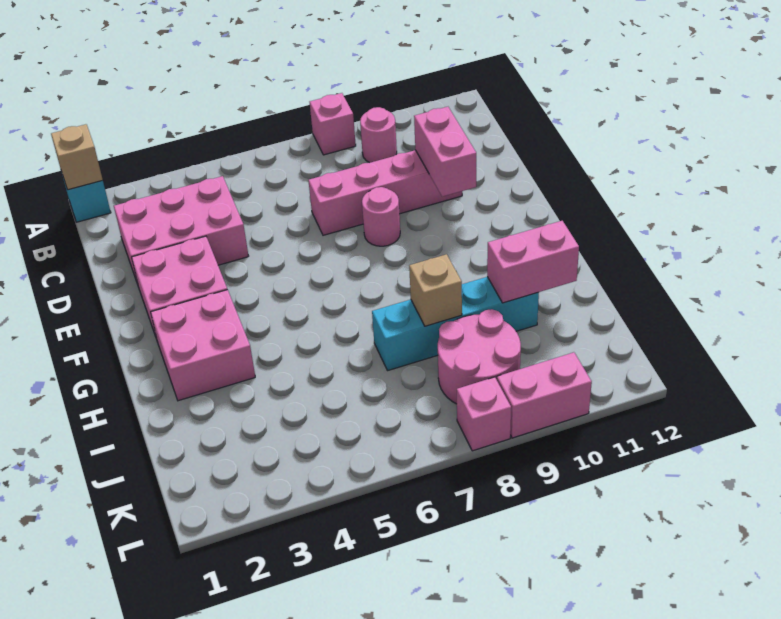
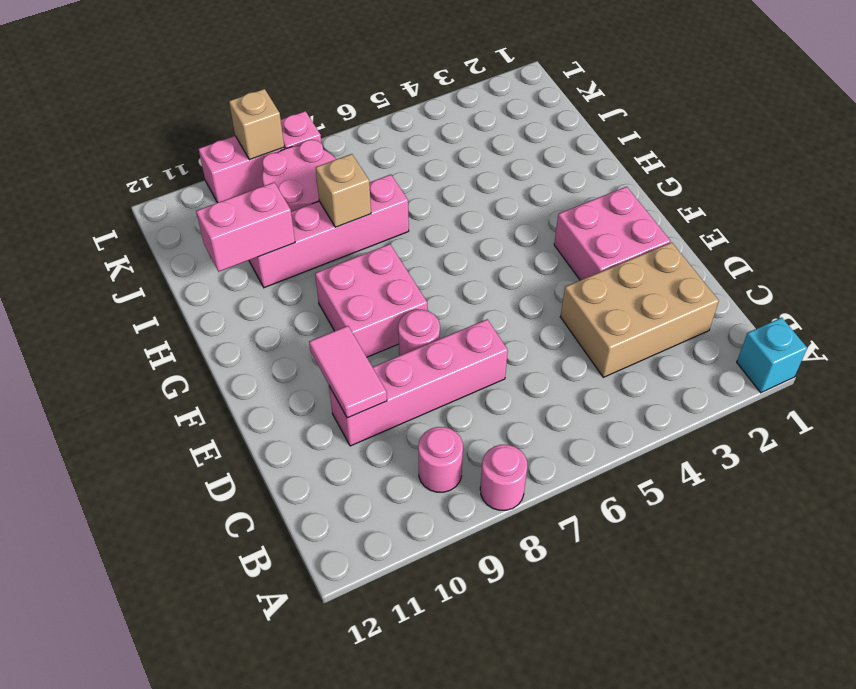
tan 1x1 brick [51,124,103,190] -> tan 1x1 brick moved to [229,89,284,160]
pink 1x1 brick [310,93,356,155] -> pink 1x1 round brick [480,445,527,510]
pink 2x3 brick [114,176,248,284] -> tan 2x3 brick [560,242,719,377]
pink 1x2 brick [414,107,476,197] -> pink 1x2 tile [309,326,387,418]
pink 2x2 brick [151,290,255,401] -> pink 2x2 brick moved to [315,244,427,357]
cyan 1x4 brick [372,277,539,371] -> pink 1x4 brick [249,175,409,288]

